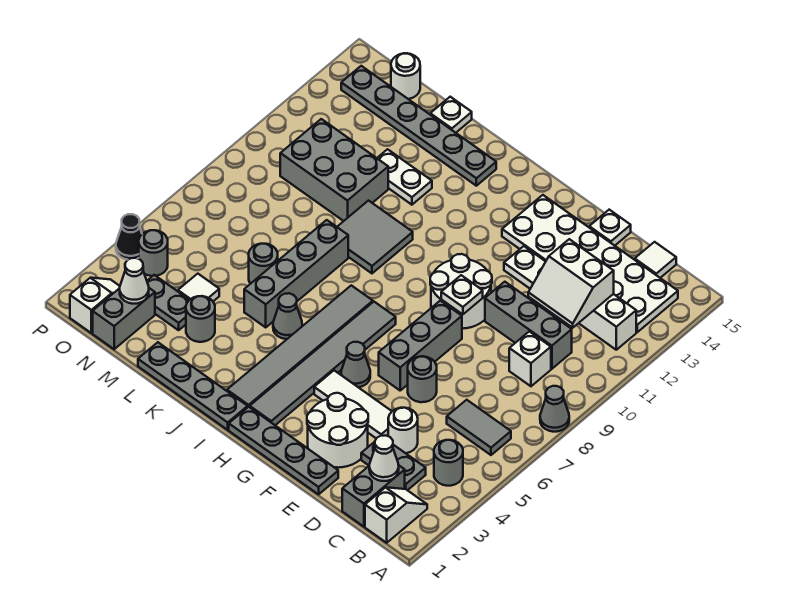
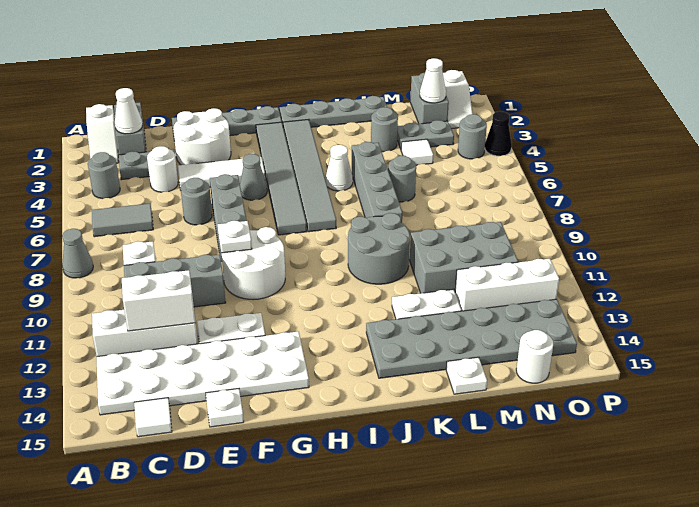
grey 1x1 cone [273,293,302,339] -> white 1x1 cone [326,145,353,191]
grey 2x2 tile [337,201,413,273] -> grey 2x2 round brick [348,213,410,284]
grey 1x6 plate [341,66,496,186] -> grey 2x6 plate [366,299,577,378]
none -> white 1x3 brick [455,259,559,311]

